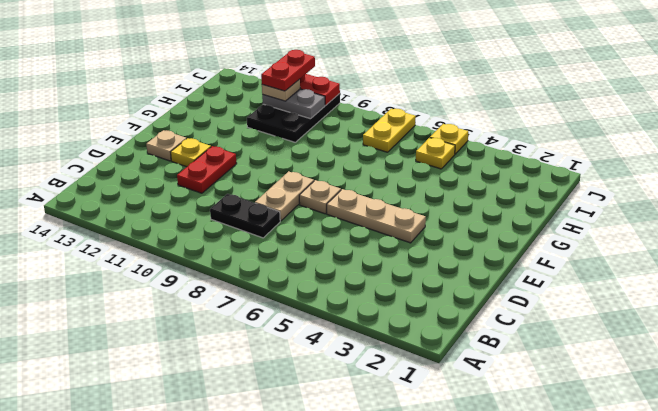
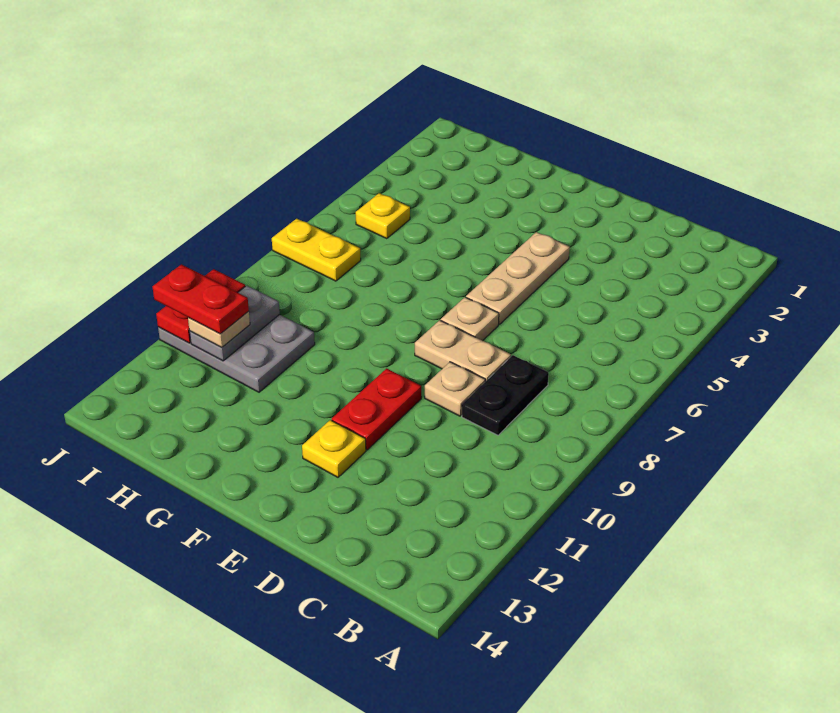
red 1x2 plate [177,146,237,193] -> red 1x2 plate turned to [332,368,421,450]
tan 1x1 plate [146,130,186,161] -> tan 1x1 plate moved to [425,362,485,416]
black 2x3 plate [247,94,340,142] -> grey 2x3 plate [158,315,315,392]
yellow 1x1 plate [430,124,468,154] -> none

